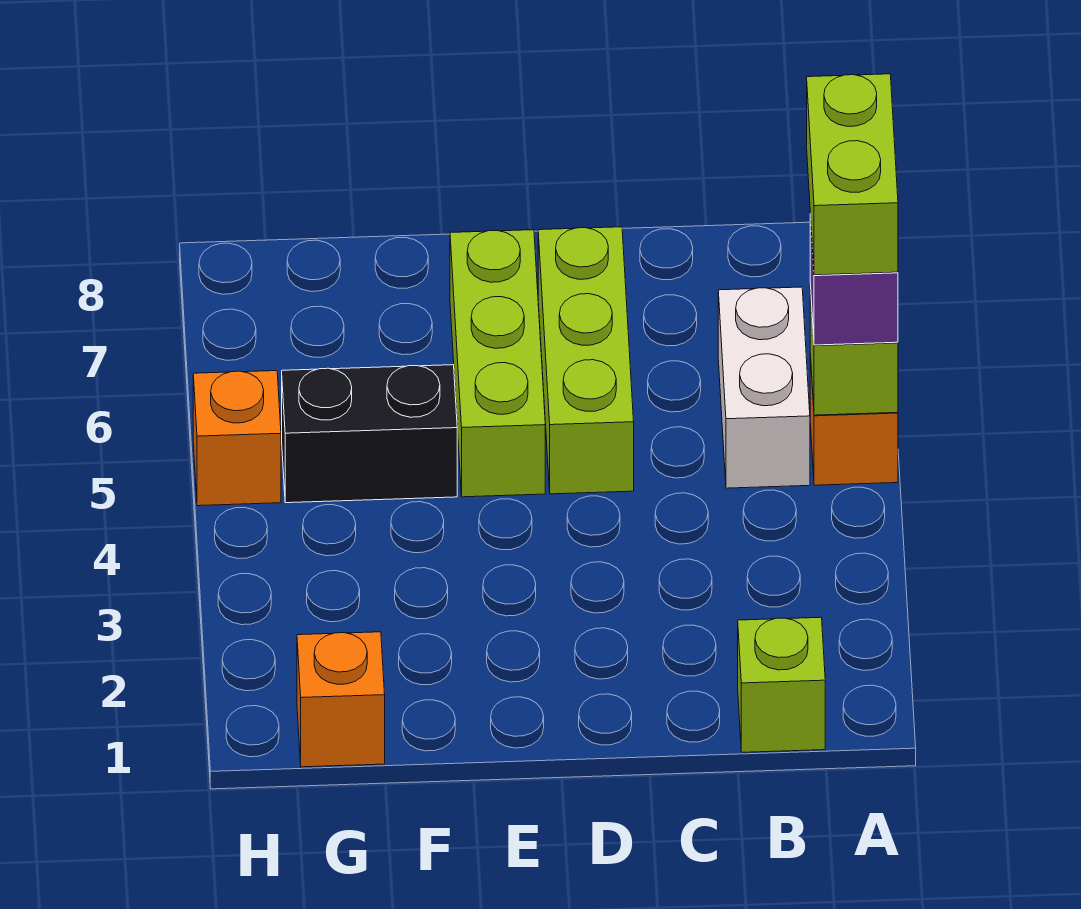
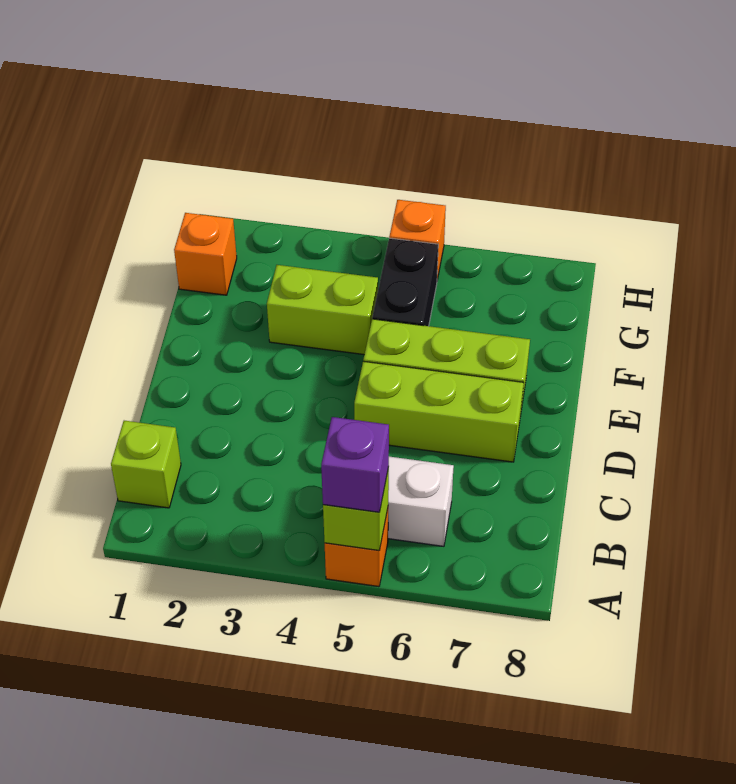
lime 1x2 brick [807,74,898,275] -> lime 1x2 brick moved to [267,265,378,355]

